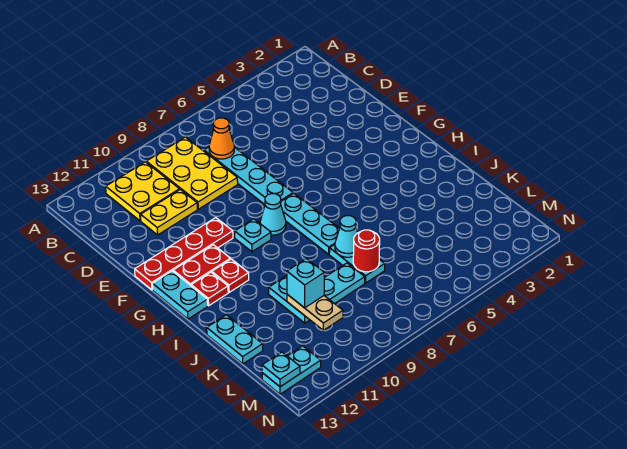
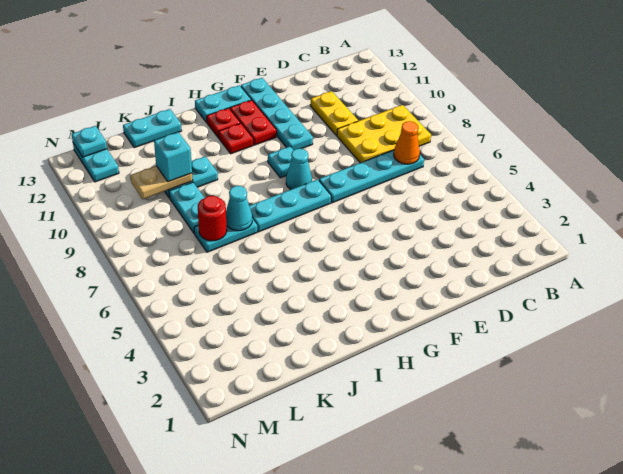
yellow 2x2 plate [106,162,180,221] -> none
red 1x4 plate [135,218,233,290] -> cyan 1x4 plate [241,78,313,150]

